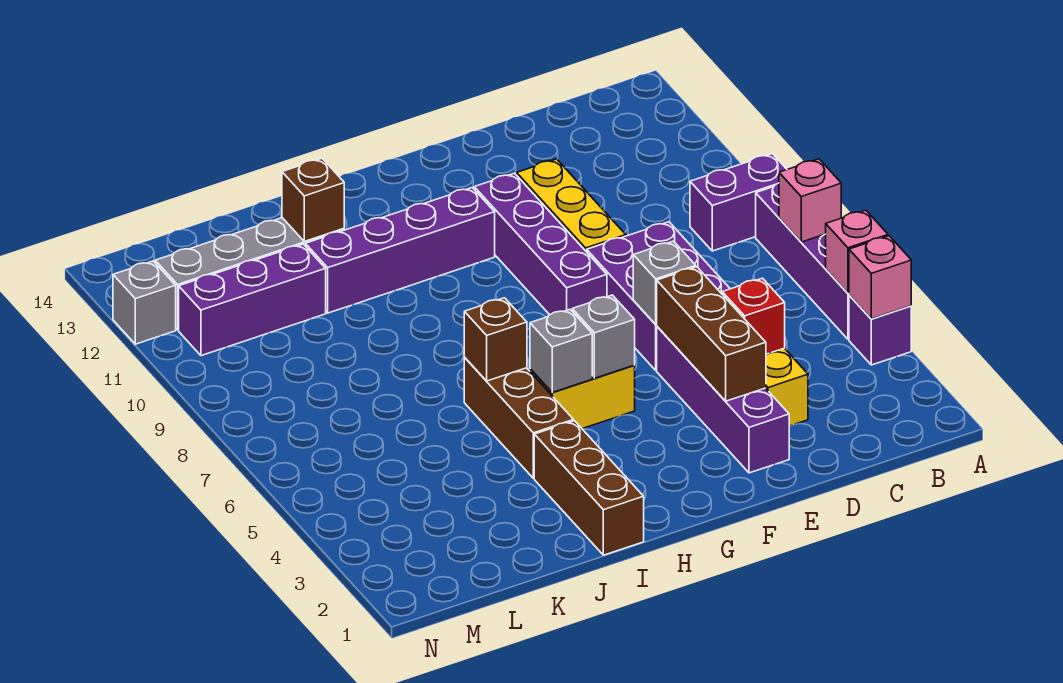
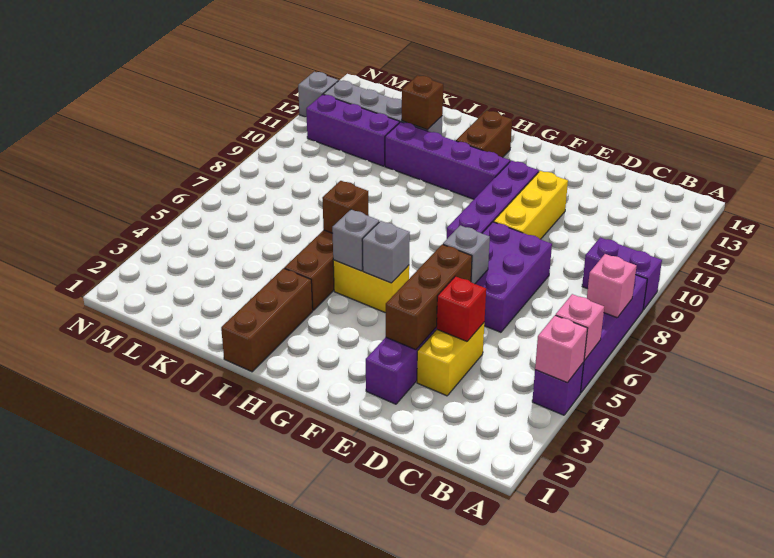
none -> brown 1x2 brick [456,111,512,157]

